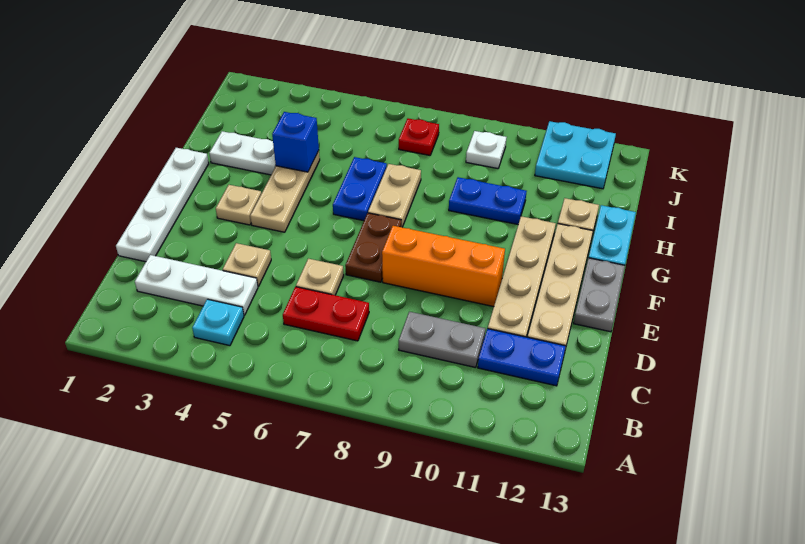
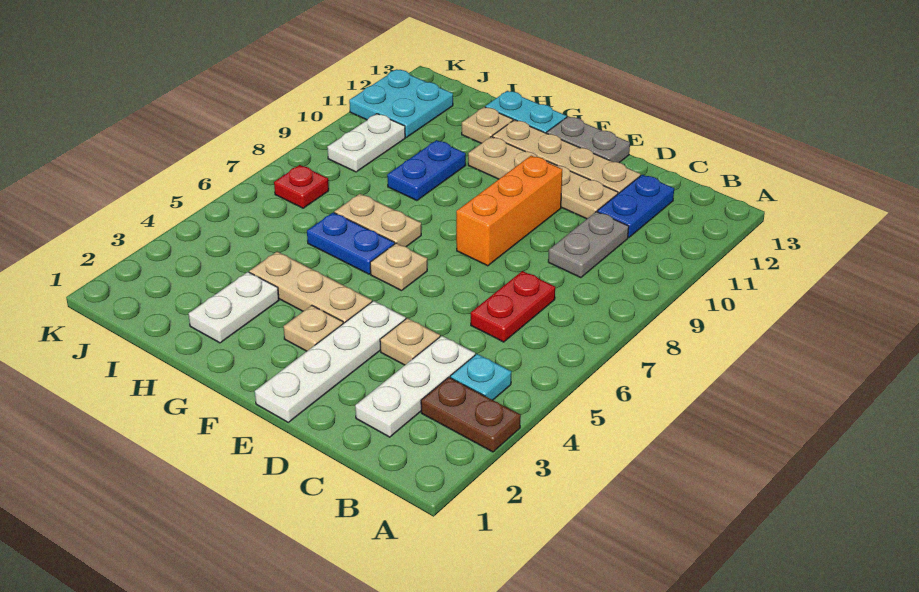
white 1x4 plate [116,148,209,262] -> white 1x4 plate turned to [255,301,406,422]
tan 1x1 plate [296,259,344,295] -> tan 1x1 plate moved to [370,243,427,291]
brown 1x2 plate [345,213,401,282] -> brown 1x2 plate moved to [421,377,521,452]
blue 1x1 brick [272,112,319,172] -> none
white 1x1 plate [466,131,506,169] -> white 1x2 plate [327,114,405,172]

